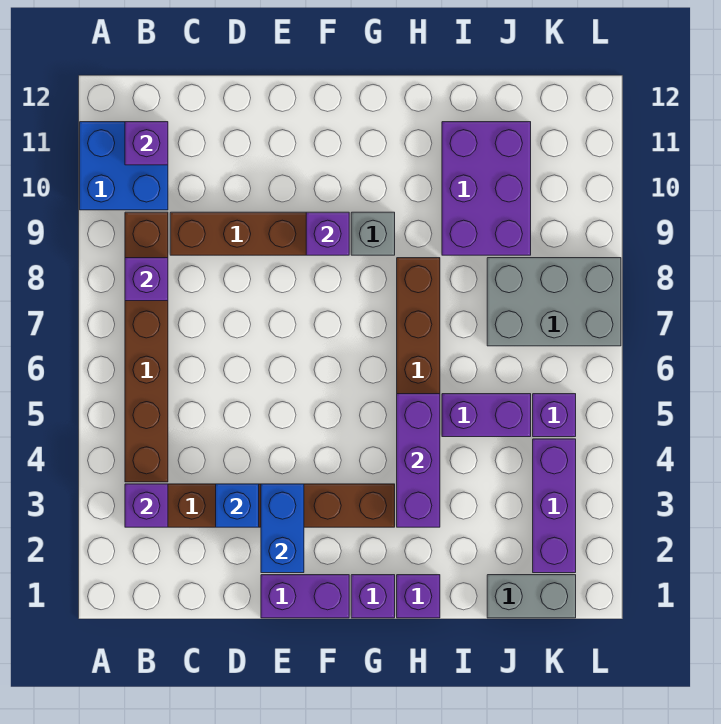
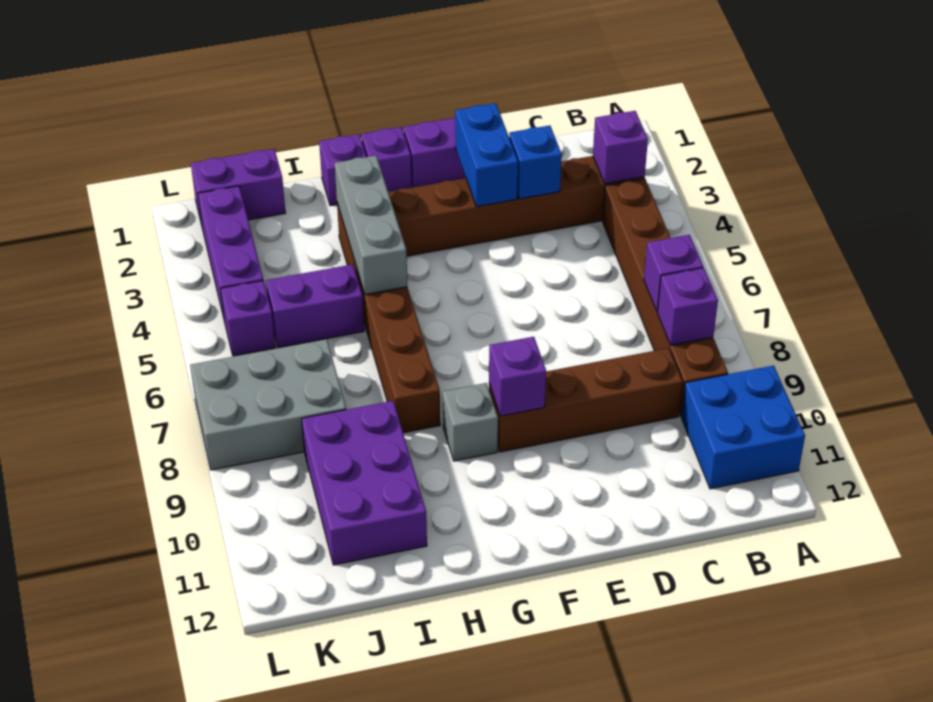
purple 1x1 brick [125,122,168,165] -> purple 1x1 brick moved to [644,235,703,311]
purple 1x3 brick [397,394,440,527] -> grey 1x3 brick [335,156,407,295]
grey 1x2 brick [487,575,576,618] -> purple 1x2 brick [191,149,285,225]

